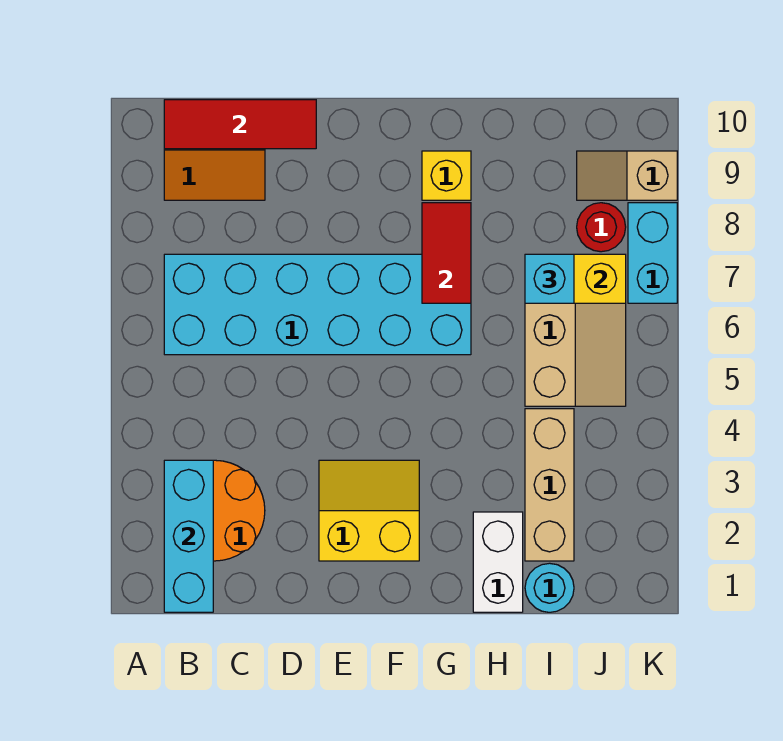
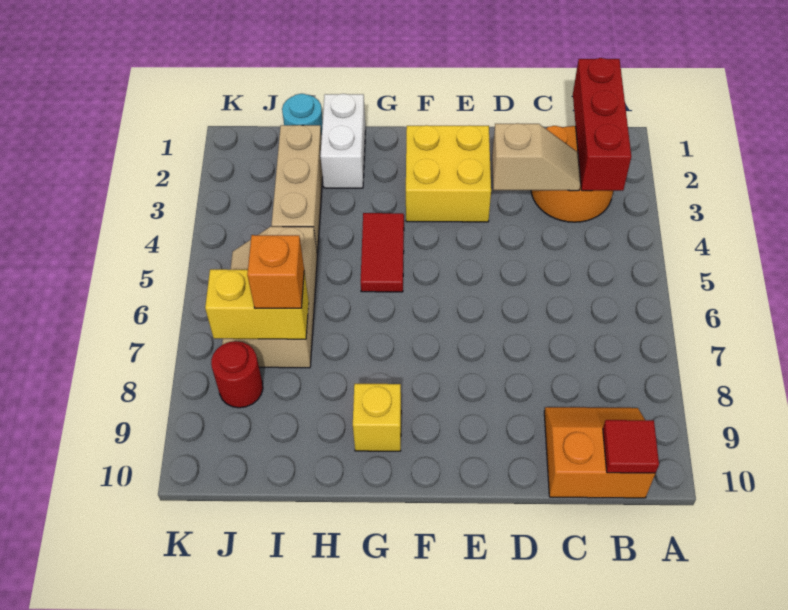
cyan 1x3 brick [164,460,213,612] -> red 1x3 brick [573,58,631,191]
cyan 2x6 brick [164,254,471,355] -> none
red 1x3 tile [164,100,316,149] -> red 1x1 tile [603,420,659,473]
yellow 2x2 slope [319,460,419,561] -> yellow 2x2 brick [406,125,491,222]
red 1x2 tile [422,203,471,303] -> red 1x2 tile moved to [361,213,404,292]
cyan 1x1 brick [525,254,574,303] -> orange 1x1 brick [247,235,304,308]
tan 1x2 slope [577,151,677,200] -> tan 1x2 slope moved to [492,123,580,191]
cyan 1x2 brick [628,203,677,303] -> none

